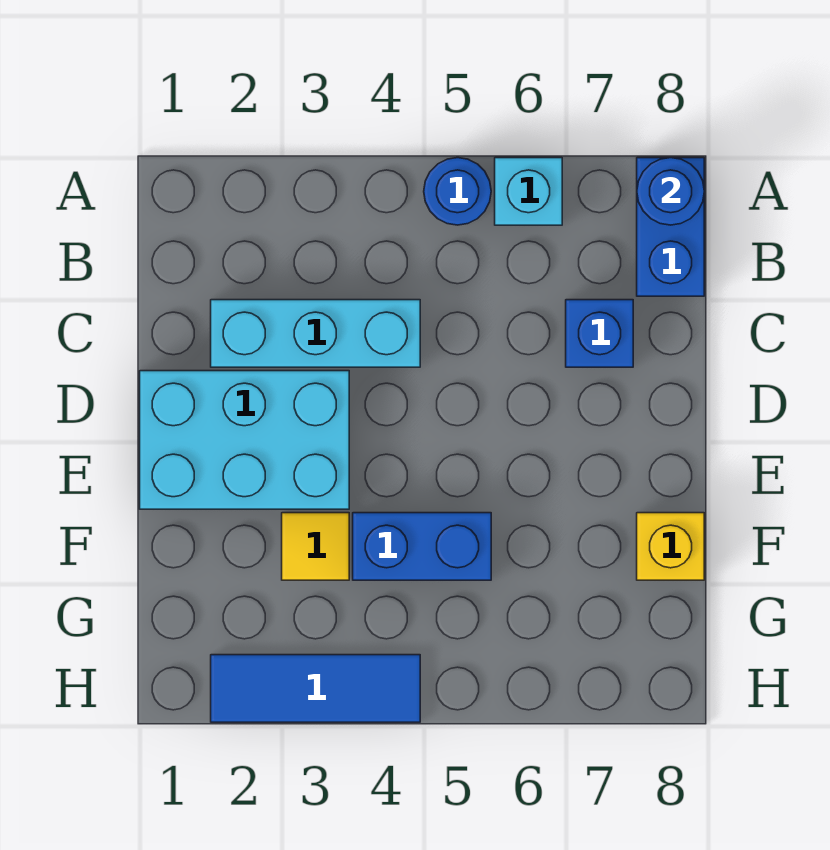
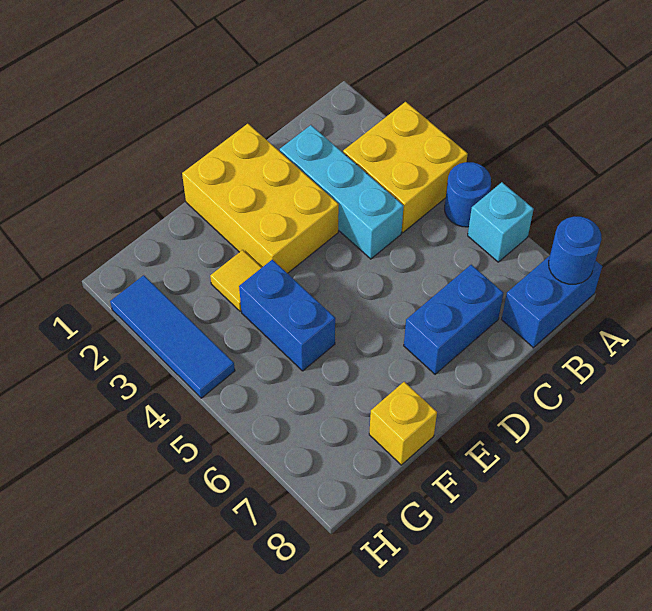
none -> yellow 2x2 brick [343,102,468,233]
blue 1x1 brick [566,300,633,367] -> blue 1x2 brick [404,265,503,374]
cyan 2x3 brick [140,371,349,509] -> yellow 2x3 brick [182,124,339,273]

